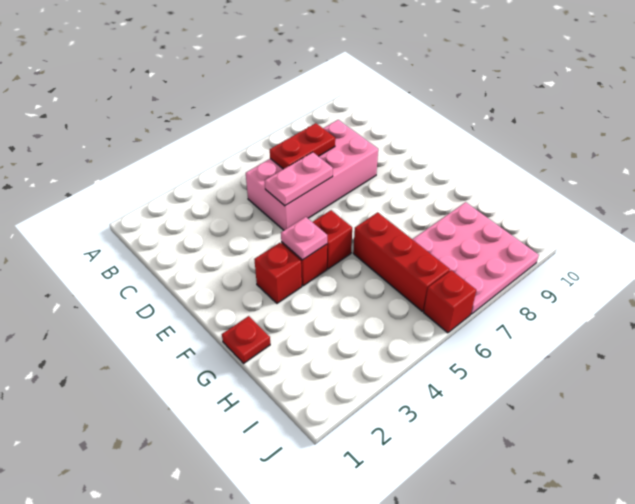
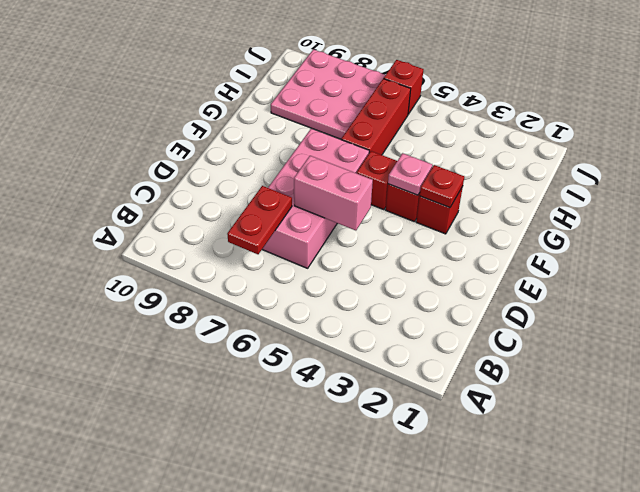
pink 2x4 brick [246,120,378,230] -> pink 2x4 brick turned to [262,128,369,268]
red 1x2 plate [270,123,335,169] -> red 1x2 plate turned to [227,186,292,254]
pink 1x2 plate [265,152,333,206] -> pink 1x2 brick [294,156,373,231]
red 1x1 plate [222,316,270,363] -> red 1x1 plate moved to [420,165,464,208]

